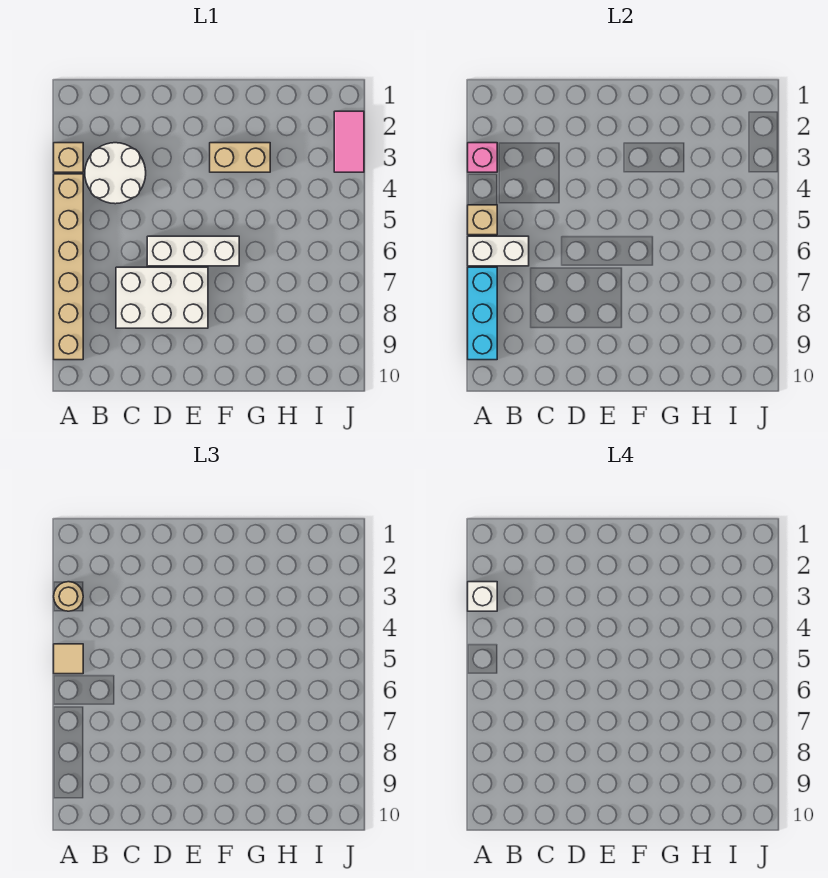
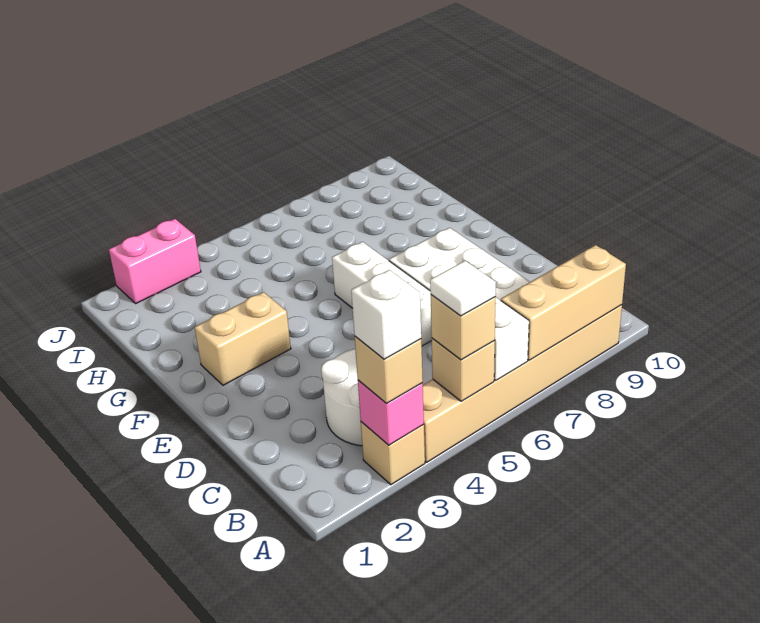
tan 1x1 round brick [54,582,83,611] -> tan 1x1 brick [355,336,423,403]
tan 1x1 tile [54,644,83,674] -> tan 1x1 brick [431,295,496,360]
none -> white 1x1 tile [430,261,496,316]
cyan 1x3 brick [468,267,497,360] -> tan 1x3 brick [501,245,626,360]
tan 1x2 brick [210,143,270,172] -> tan 1x2 brick turned to [195,292,291,385]
pink 1x2 tile [334,111,364,172] -> pink 1x2 brick [109,219,201,303]

